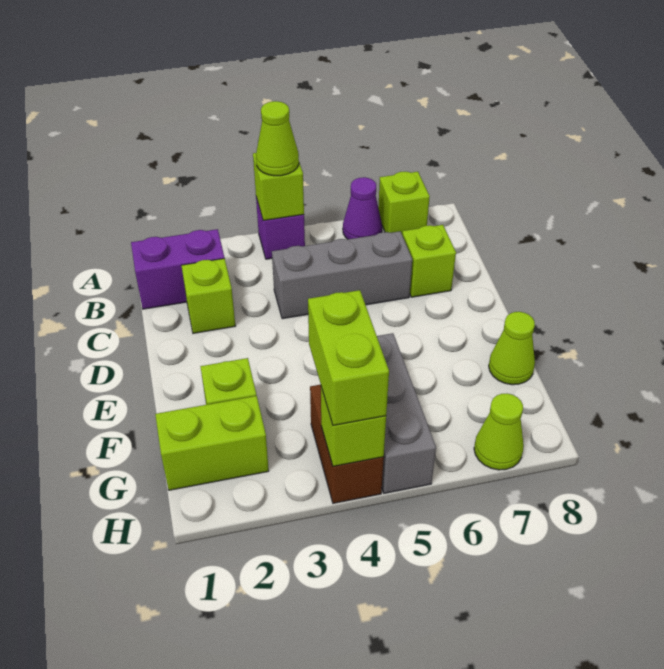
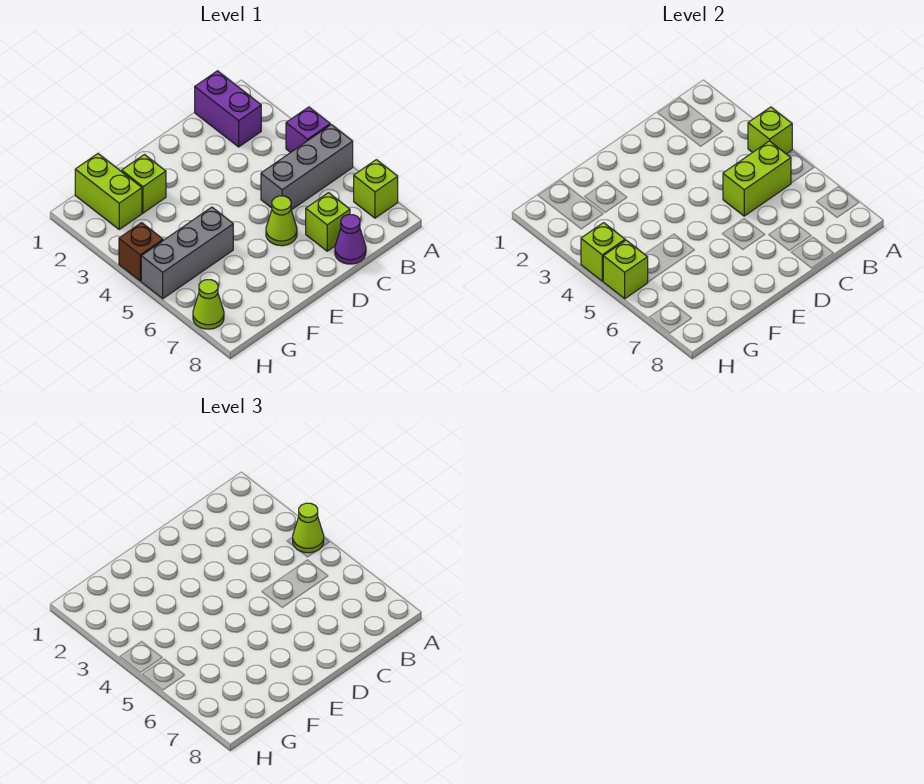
purple 1x1 cone [343,177,382,239] -> purple 1x1 cone moved to [335,215,366,264]
lime 1x1 brick [181,258,235,333] -> lime 1x1 brick moved to [603,240,648,299]
grey 1x3 brick [272,231,412,319] -> grey 1x3 brick turned to [261,125,353,210]
lime 1x1 cone [489,312,535,385] -> lime 1x1 cone moved to [266,196,297,246]
brown 1x2 brick [310,385,384,503] -> brown 1x1 brick [119,223,163,281]
lime 1x2 brick [308,290,389,425] -> lime 1x2 brick moved to [723,141,791,216]

